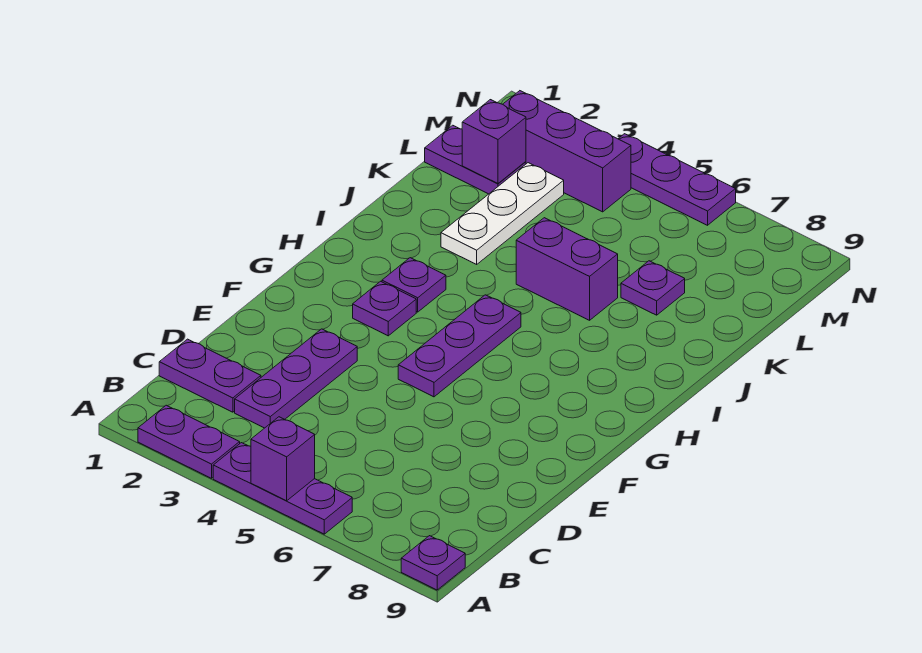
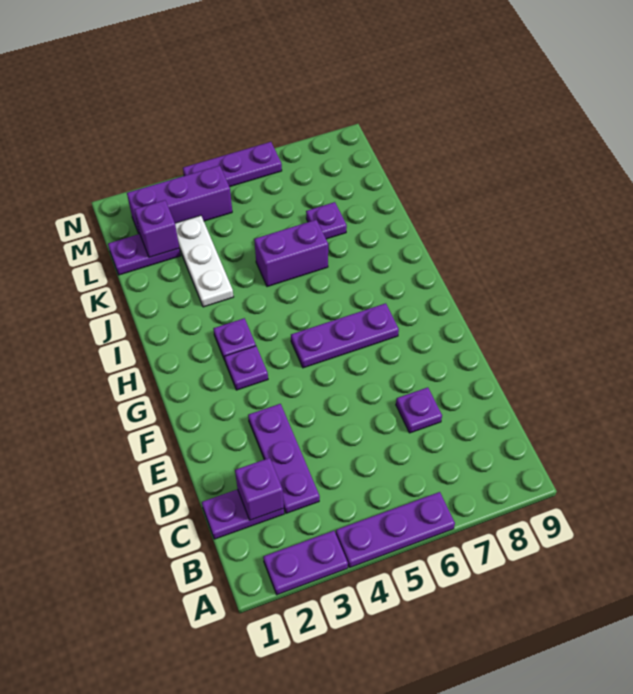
purple 1x1 brick [251,417,315,501] -> purple 1x1 brick moved to [235,458,284,520]
purple 1x1 plate [401,536,465,590] -> purple 1x1 plate moved to [396,387,442,433]
purple 1x3 plate [398,295,521,397] -> purple 1x3 plate turned to [291,303,399,368]

